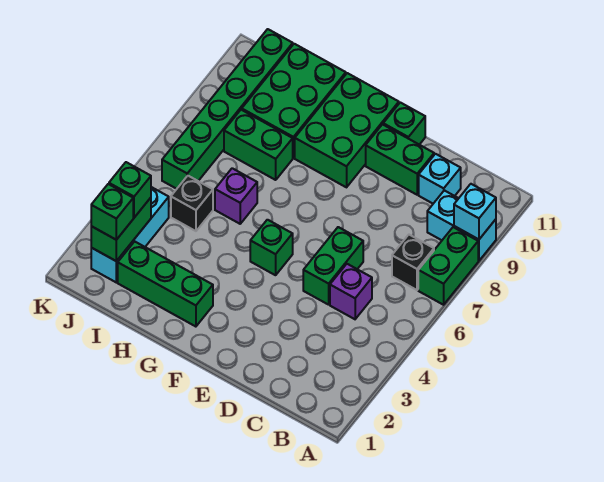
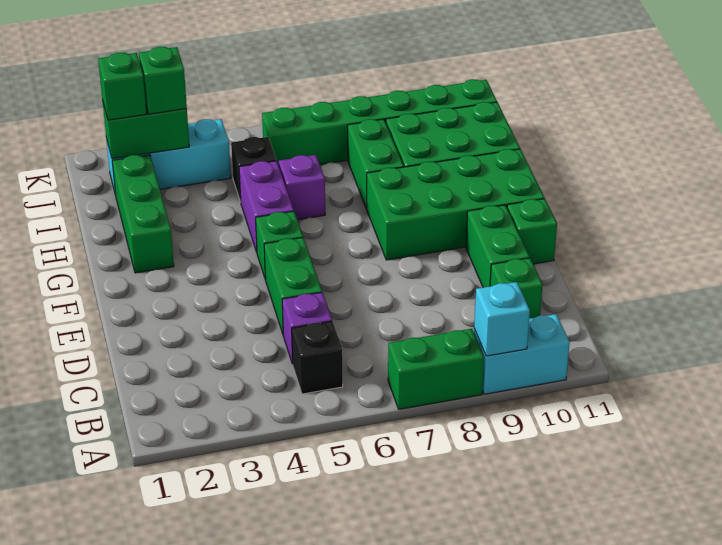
cyan 1x2 brick [427,190,496,261] -> cyan 1x2 brick turned to [474,314,570,394]
black 1x1 brick [392,235,434,290] -> black 1x1 brick moved to [292,321,343,394]
cyan 1x1 brick [419,154,461,204] -> green 1x1 brick [490,258,543,319]
green 1x2 brick [303,227,363,305] -> green 1x2 brick turned to [264,238,322,334]
green 2x3 brick [295,73,399,187] -> green 2x4 brick [366,149,544,260]
none -> purple 1x2 brick [239,161,294,252]

